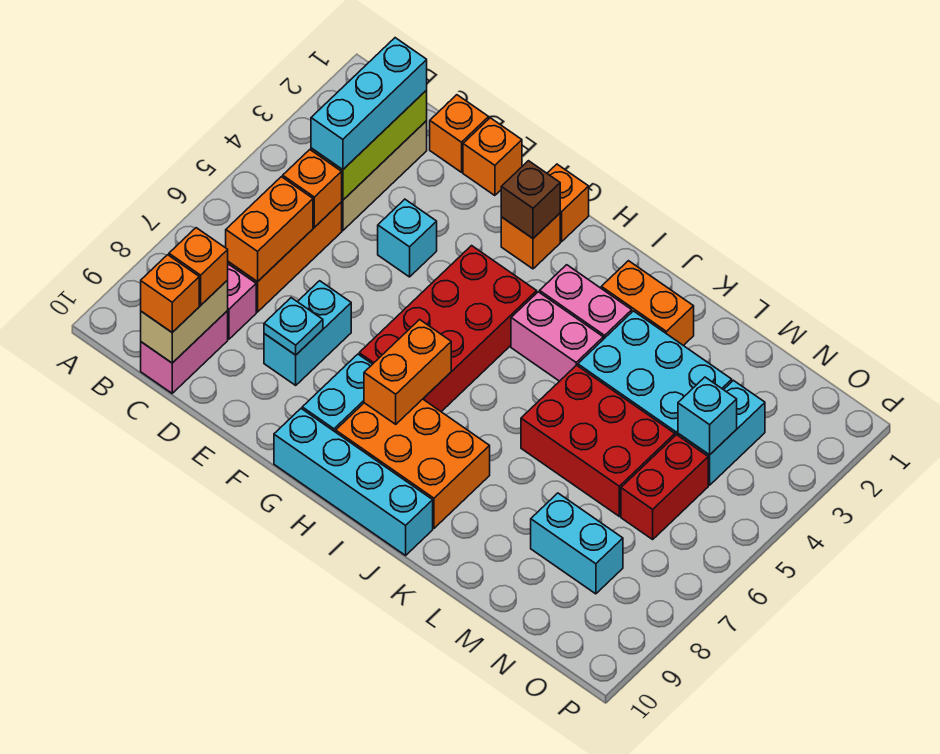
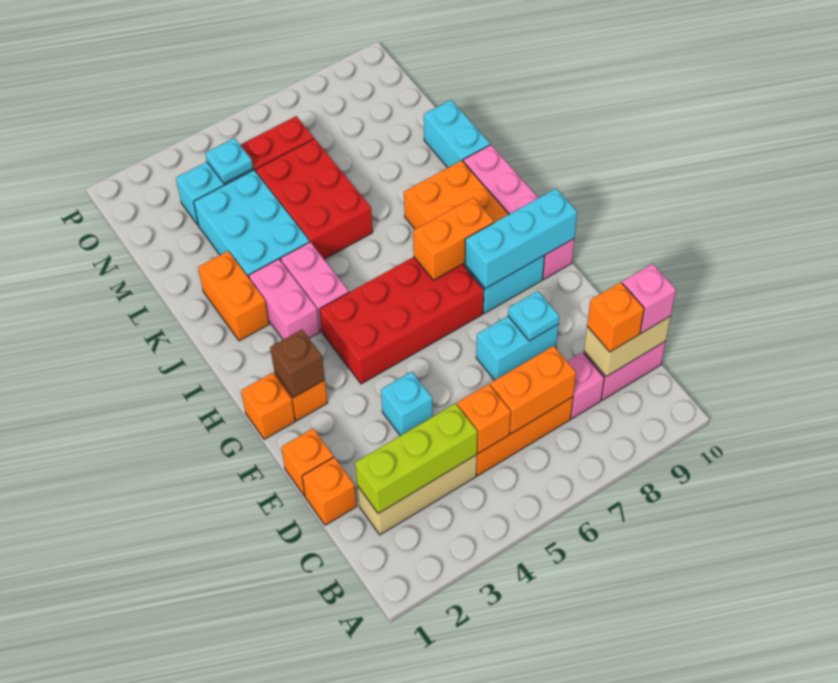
cyan 1x3 brick [311,38,427,170] -> cyan 1x3 brick moved to [465,189,577,289]
orange 1x1 brick [141,255,199,332] -> pink 1x1 brick [622,264,676,333]
cyan 1x4 brick [274,409,433,555] -> pink 1x4 brick [463,145,574,279]
cyan 1x2 brick [531,493,623,594] -> cyan 1x2 brick moved to [424,100,490,168]
cyan 1x1 brick [678,377,737,455] -> cyan 1x1 plate [205,138,253,184]

